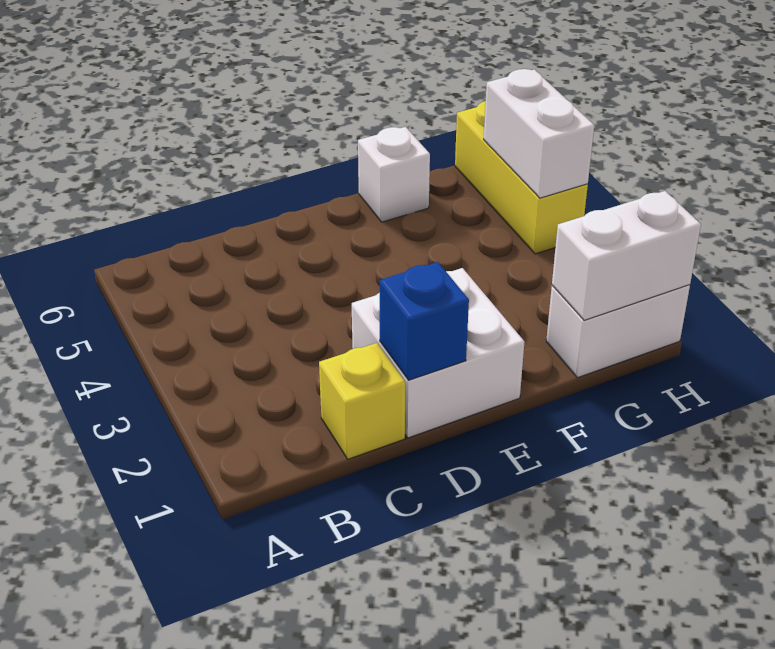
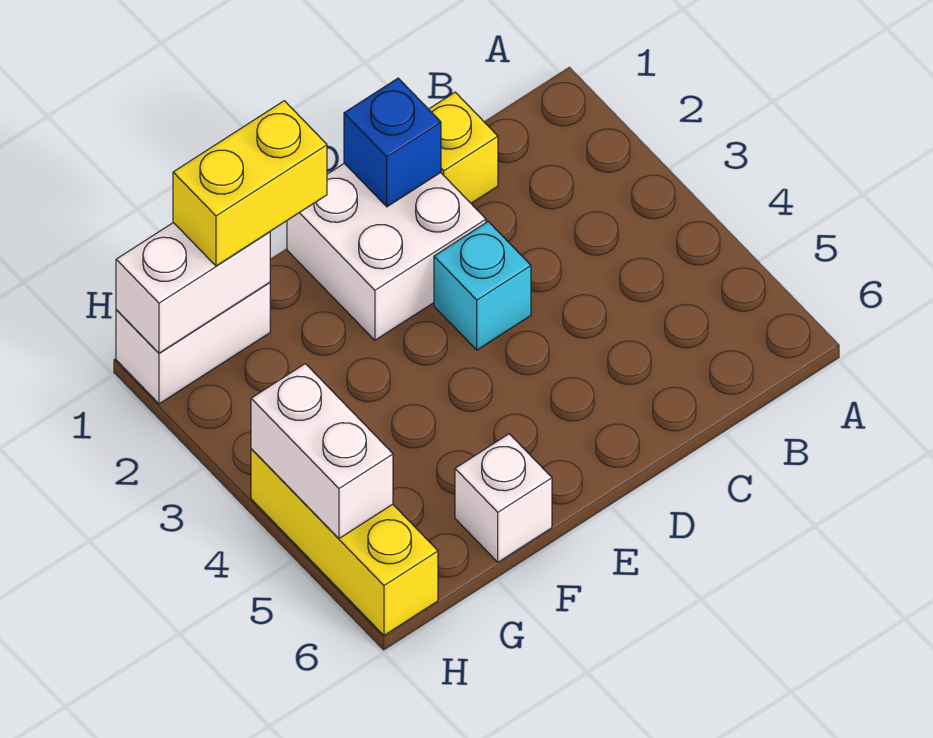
none -> cyan 1x1 brick [434,222,531,350]
none -> yellow 1x2 brick [173,101,327,266]

